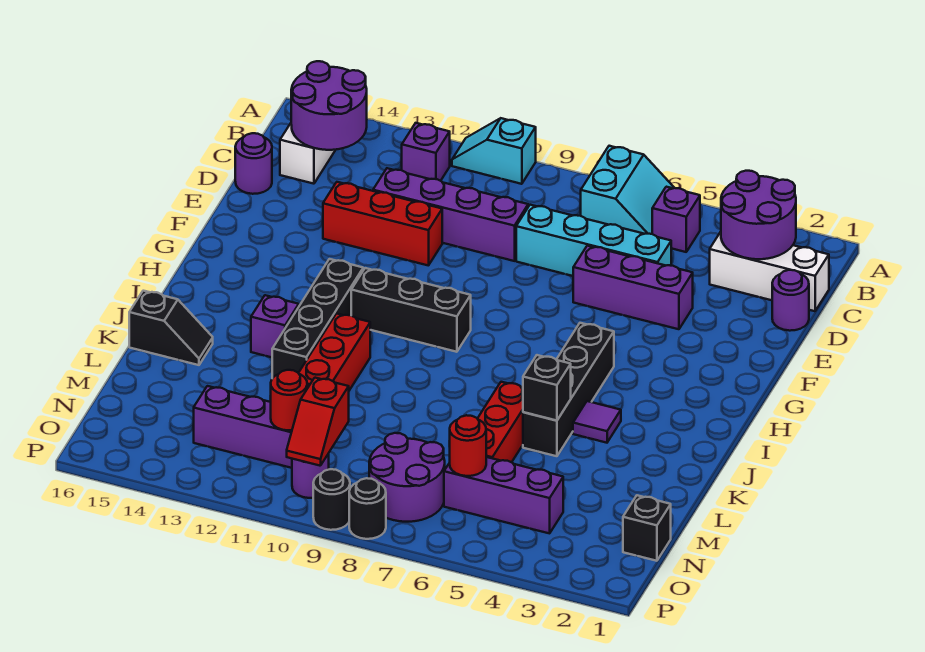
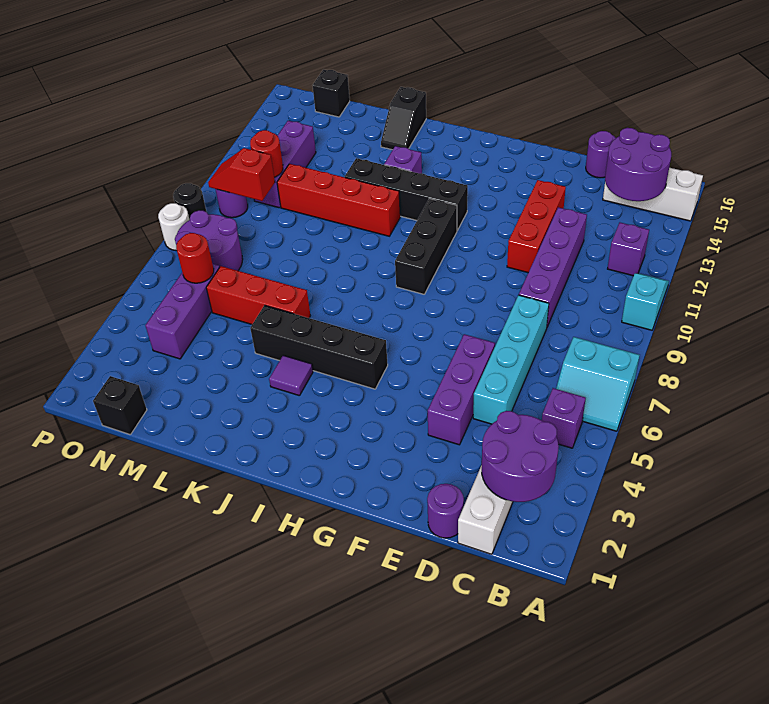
black 1x1 brick [523,355,571,421] -> black 1x1 brick moved to [313,70,350,117]
black 1x1 round brick [349,478,386,539] -> white 1x1 round brick [158,203,189,251]

